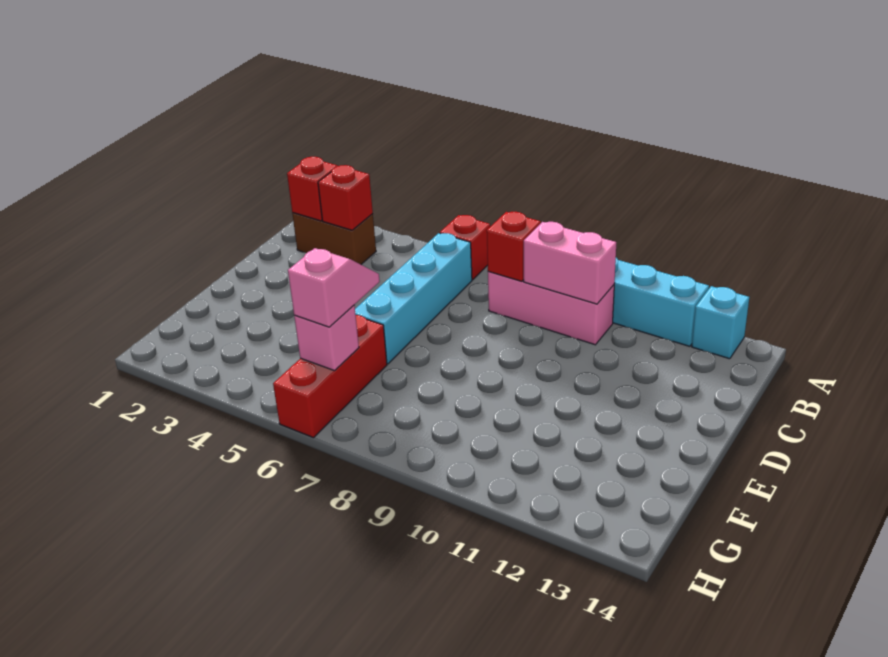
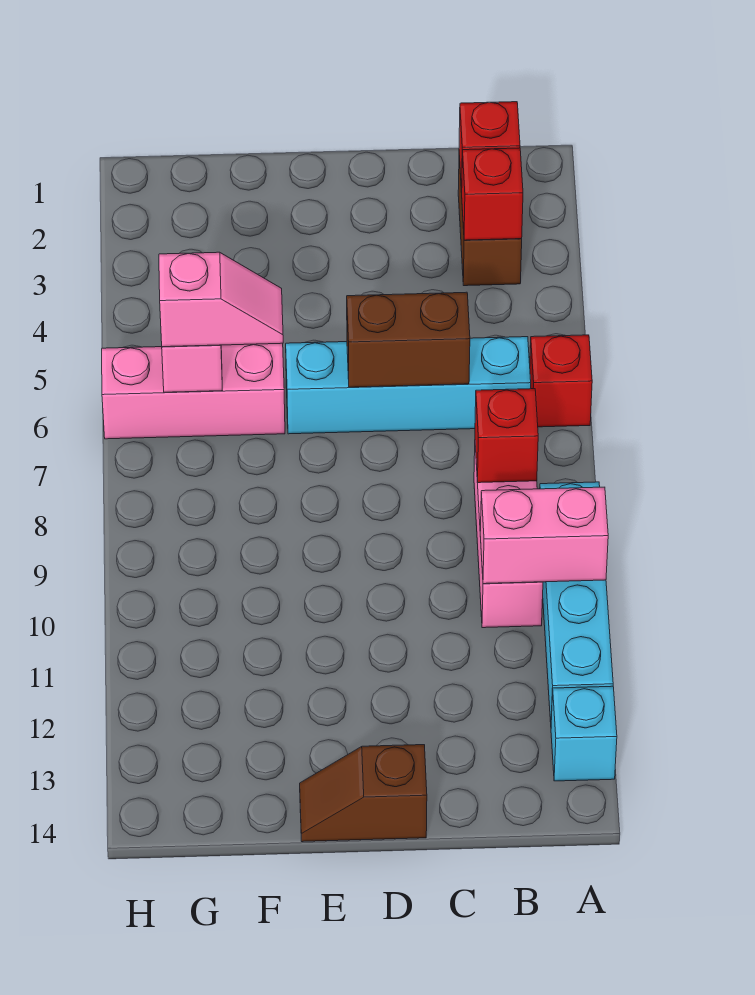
pink 1x2 brick [524,222,616,304] -> pink 1x2 brick turned to [480,487,608,584]
none -> brown 1x2 brick [347,292,470,387]
none -> brown 1x2 slope [300,745,427,842]
red 1x3 brick [273,315,387,438] -> pink 1x3 brick [102,343,285,439]

